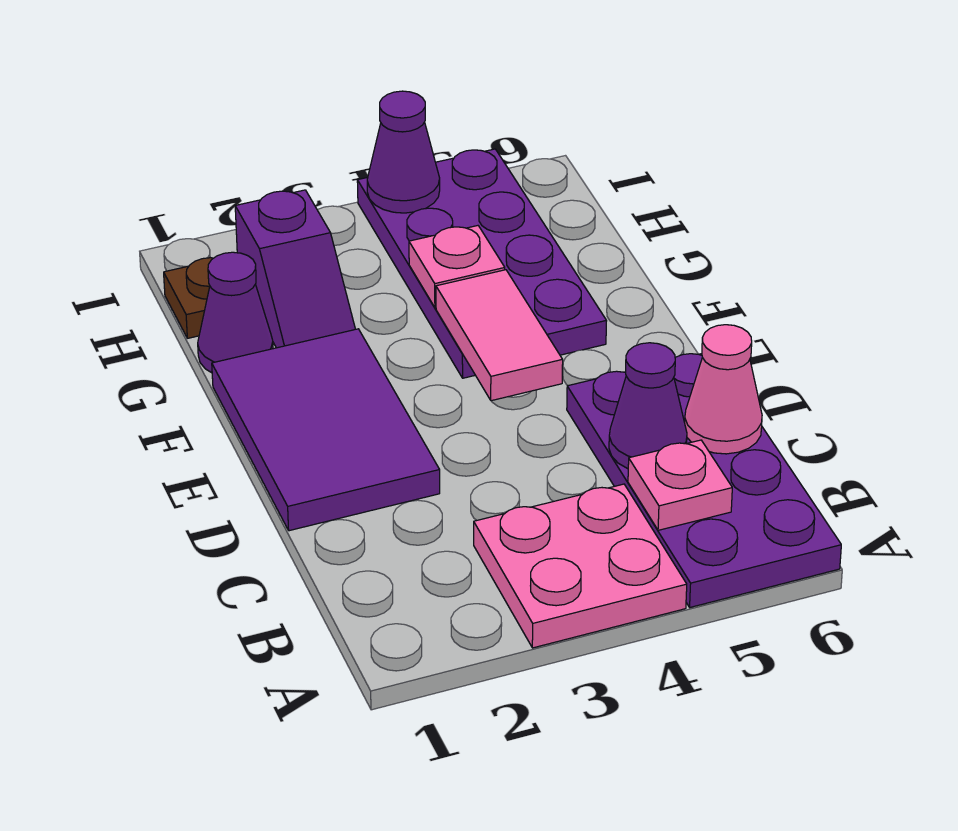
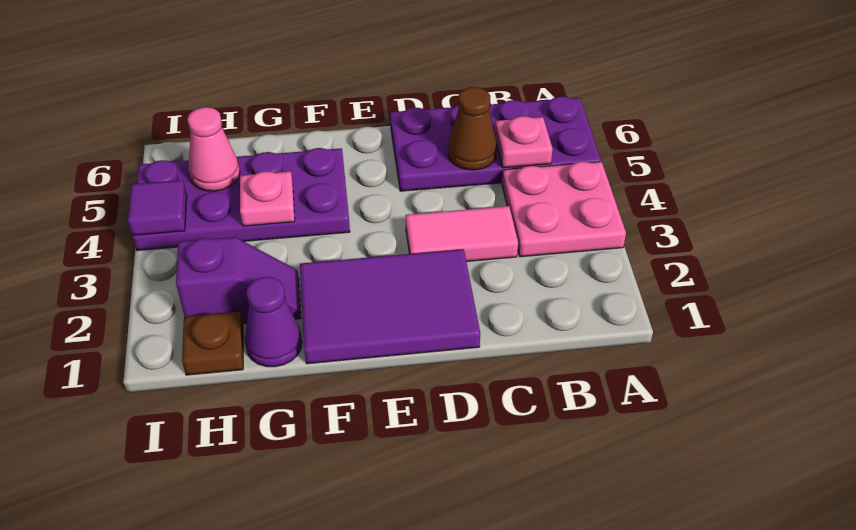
purple 1x1 cone [609,343,687,469] -> brown 1x1 cone [448,87,497,170]
pink 1x1 cone [685,325,762,454] -> pink 1x1 cone moved to [187,107,240,191]
pink 1x2 tile [436,270,563,401] -> pink 1x2 tile moved to [406,206,518,262]
purple 1x1 cone [367,91,440,213] -> purple 1x1 tile [128,180,187,235]

